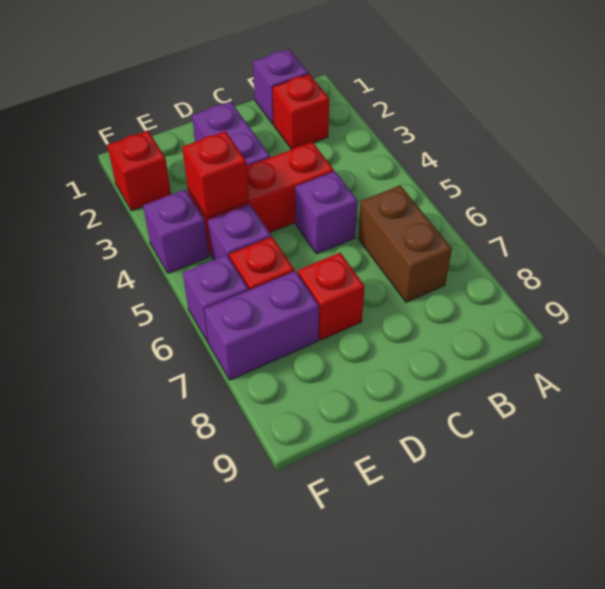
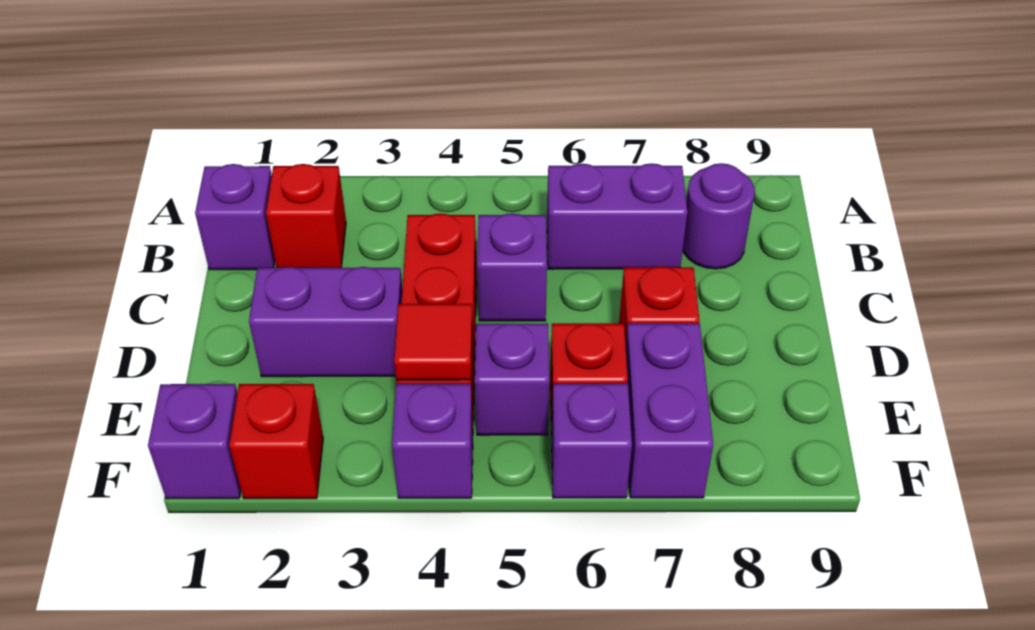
brown 1x2 brick [358,185,452,302] -> purple 1x2 brick [547,163,687,269]
none -> purple 1x1 round brick [683,163,755,269]
red 1x1 brick [182,131,249,218] -> red 1x1 tile [394,304,472,380]
none -> purple 1x1 brick [148,384,241,499]

